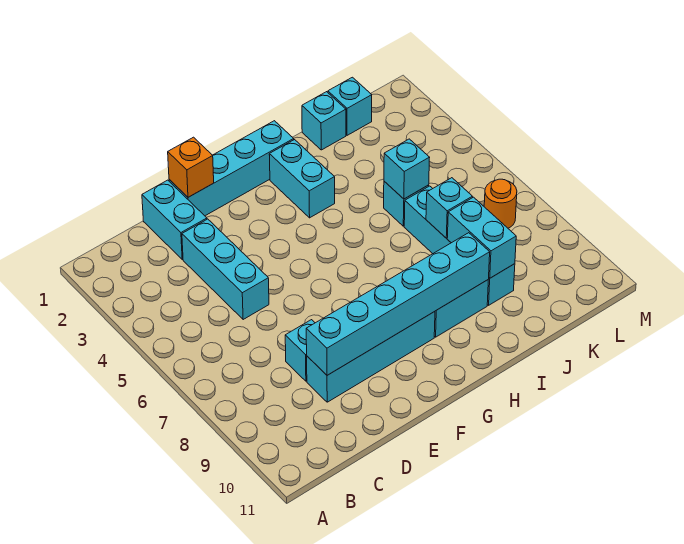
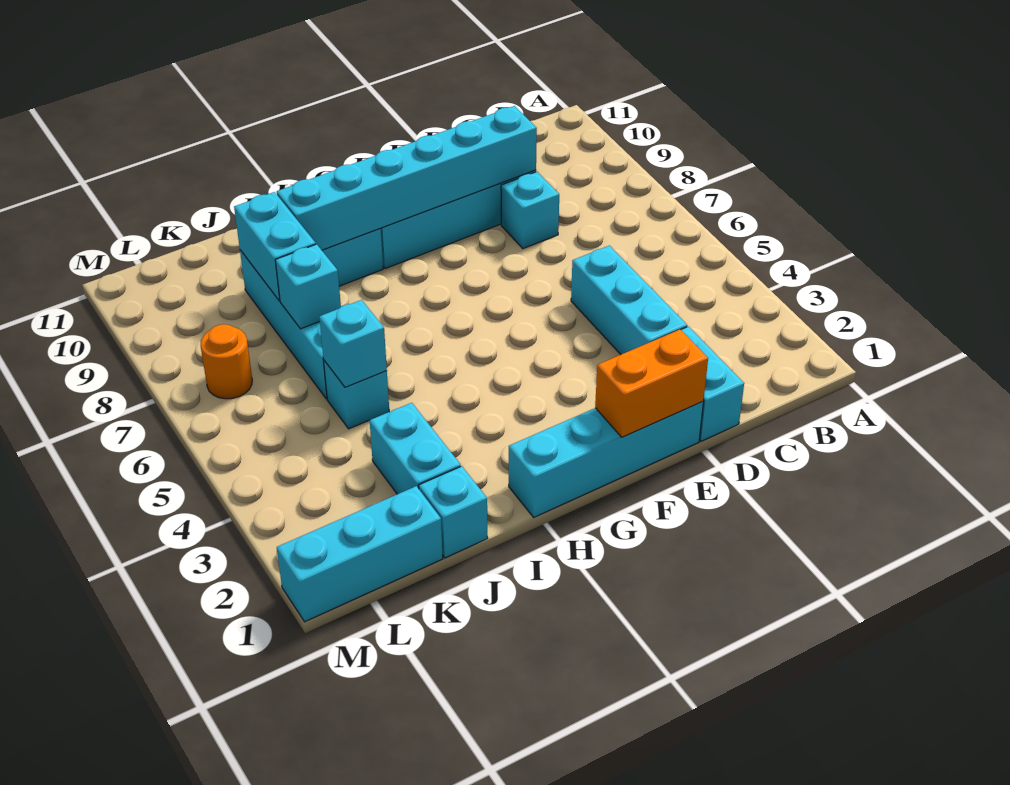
orange 1x1 brick [168,137,214,197] -> orange 1x2 brick [595,330,708,437]
cyan 1x2 brick [269,140,335,218] -> cyan 1x2 brick moved to [370,403,461,494]
cyan 1x1 brick [328,77,372,135] -> cyan 1x3 brick [277,486,443,622]

